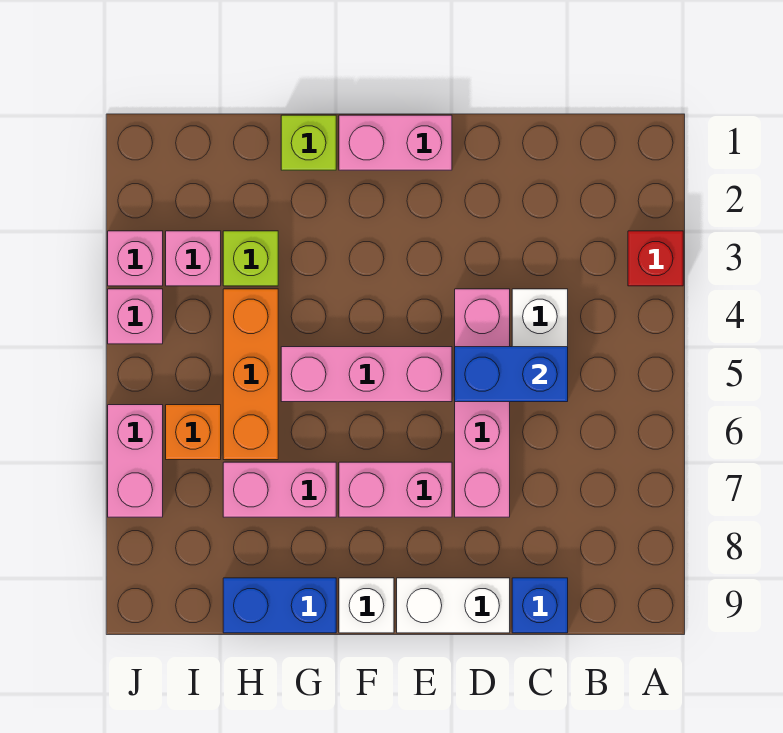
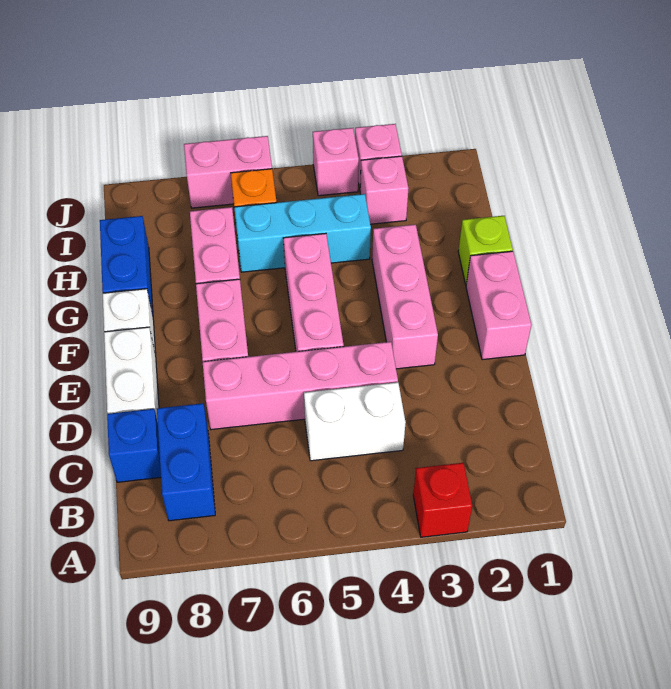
blue 1x2 brick [455,347,568,402] -> blue 1x2 brick moved to [157,403,215,521]
none -> pink 1x3 brick [372,224,438,369]
lime 1x1 brick [223,231,278,286] -> none
orange 1x3 brick [223,289,278,460] -> cyan 1x3 brick [234,194,371,272]

